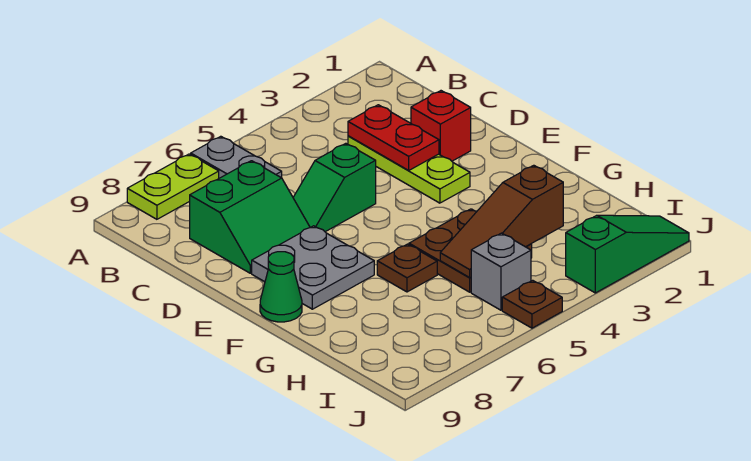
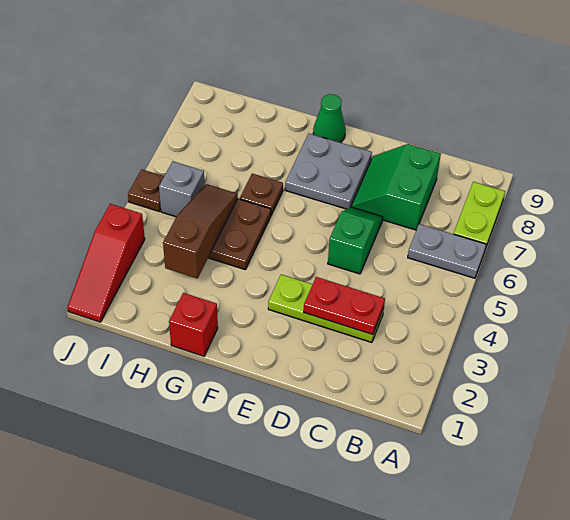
red 1x1 brick [411,91,471,161] -> red 1x1 brick moved to [169,293,218,356]
green 1x3 slope [566,215,689,293] -> red 1x3 slope [67,204,145,322]

